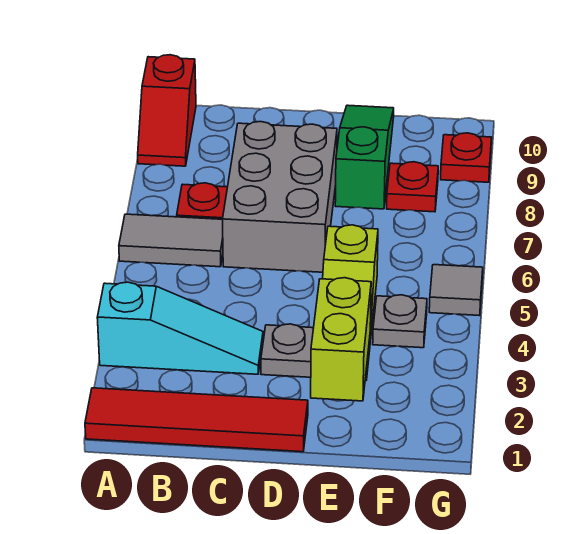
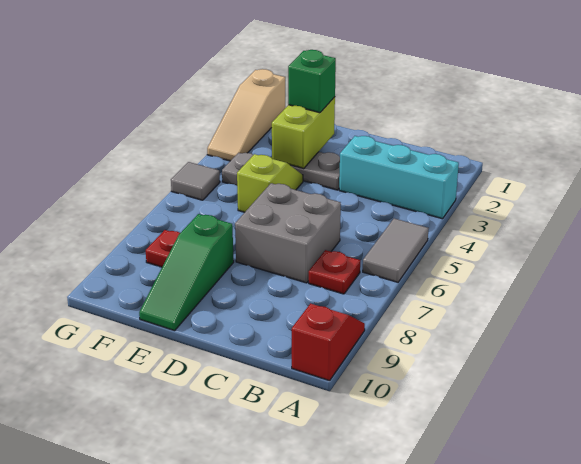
red 1x4 tile [85,388,308,452] -> none
cyan 1x3 slope [97,282,263,374] -> cyan 1x3 brick [339,136,459,219]
grey 1x2 tile [119,214,223,267] -> grey 1x2 tile turned to [363,218,429,282]
grey 2x3 brick [223,122,337,272] -> grey 2x2 brick [235,183,341,283]
none -> green 1x1 brick [288,50,336,113]
none -> tan 1x3 slope [207,69,285,161]
red 1x1 plate [441,133,492,182] -> none

